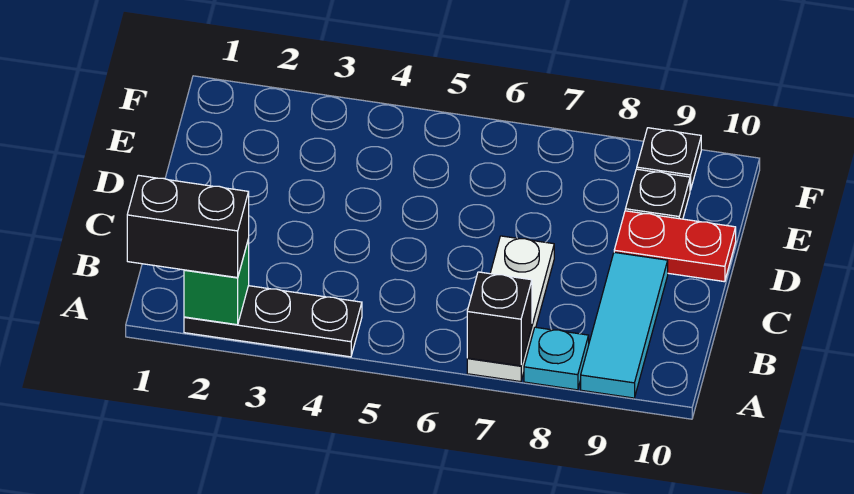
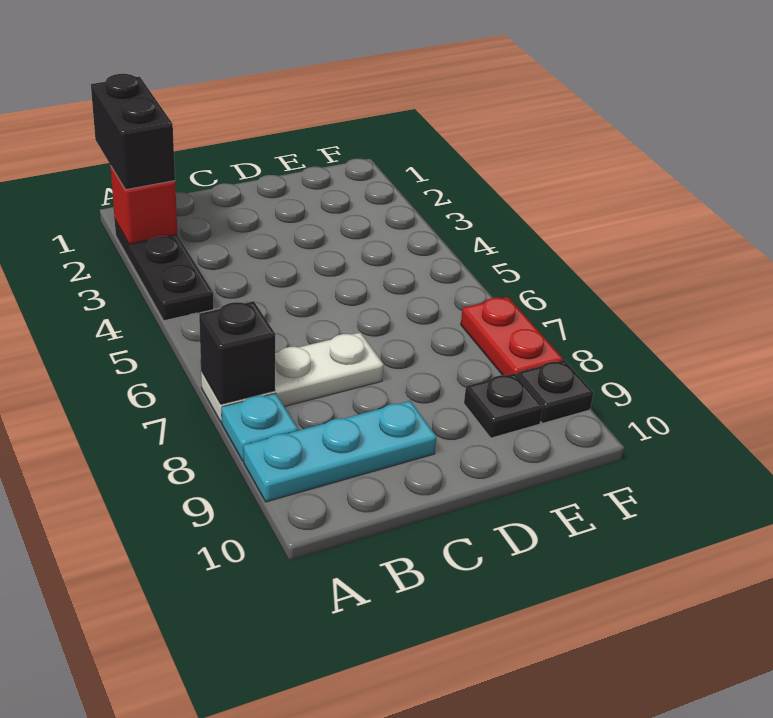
green 1x1 brick [184,239,249,325] -> red 1x1 brick [110,166,177,244]
cyan 1x3 tile [581,252,668,398] -> cyan 1x3 plate [244,401,437,502]
red 1x2 plate [614,211,736,282] -> red 1x2 plate moved to [461,297,563,375]

